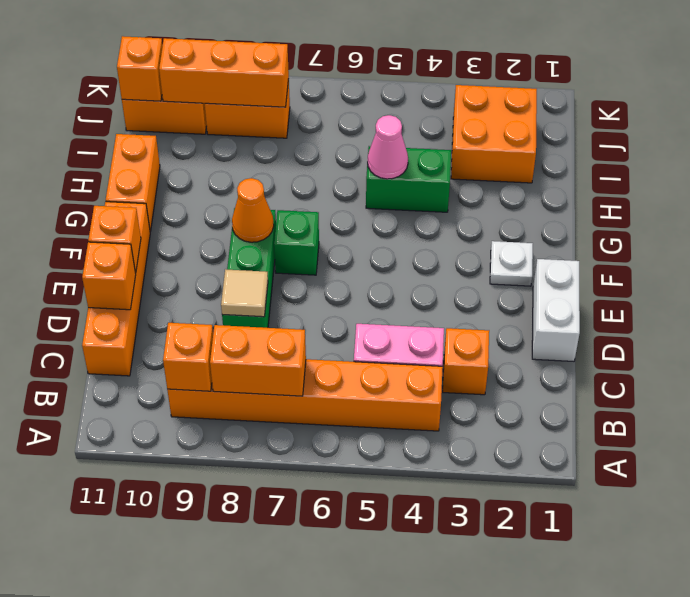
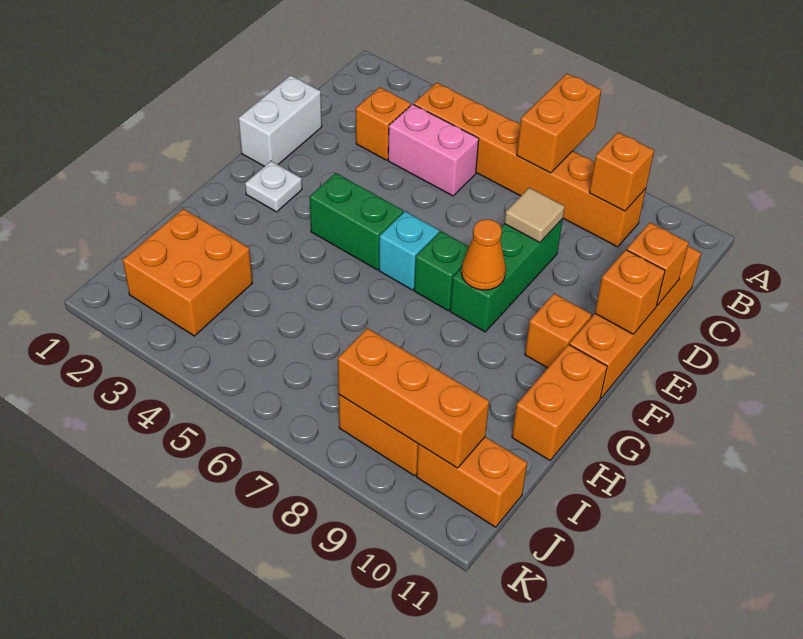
orange 1x2 brick [210,325,306,396] -> orange 1x2 brick turned to [517,74,601,173]
none -> cyan 1x1 brick [379,211,439,290]
green 1x2 brick [366,146,451,212] -> green 1x2 brick moved to [310,173,403,270]
pink 1x1 cone [367,115,408,179] -> none
orange 1x1 brick [117,36,163,101] -> orange 1x1 brick moved to [525,294,591,368]

